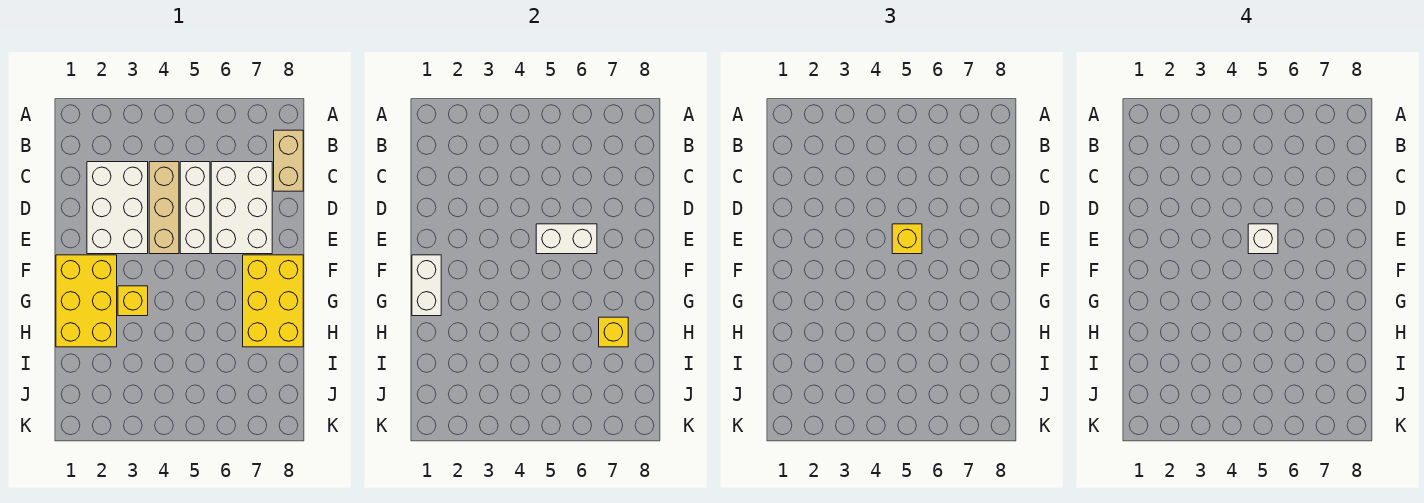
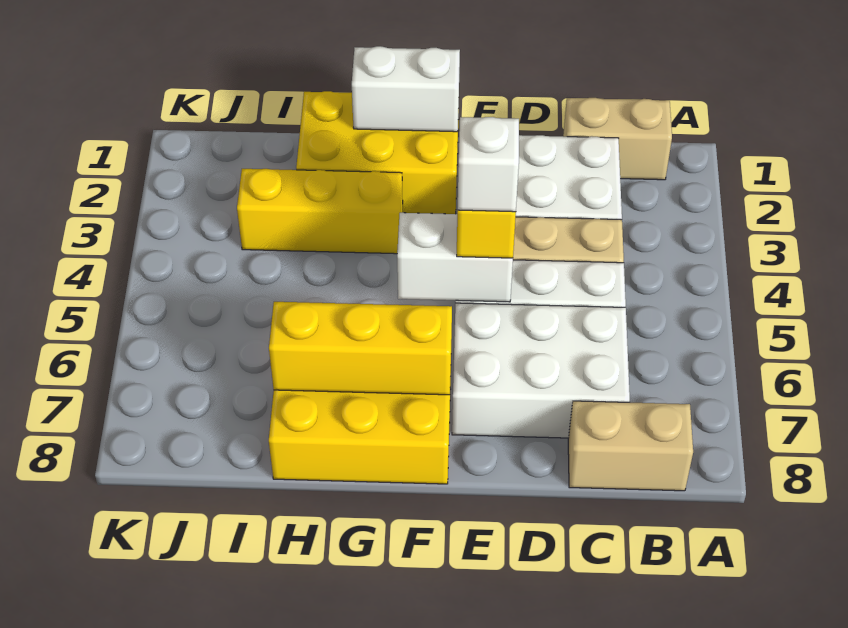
none -> tan 1x2 brick [563,98,672,180]
white 1x2 brick [536,224,597,254] -> white 1x2 brick turned to [397,213,513,302]
yellow 1x1 brick [118,286,148,316] -> yellow 1x3 brick [237,169,403,254]
yellow 1x1 brick [599,317,628,347] -> yellow 1x3 brick [269,302,452,395]

